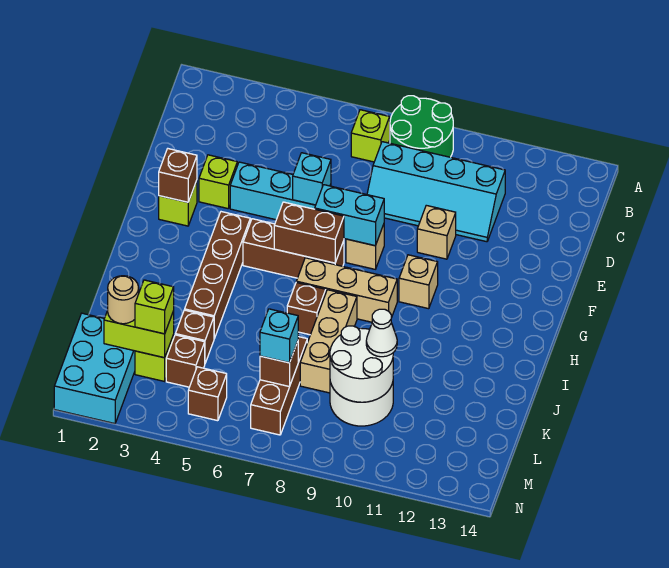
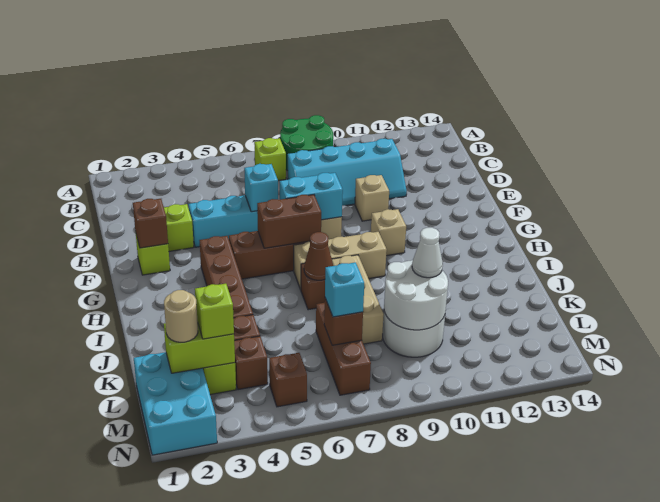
none -> brown 1x1 cone [304,232,333,280]

